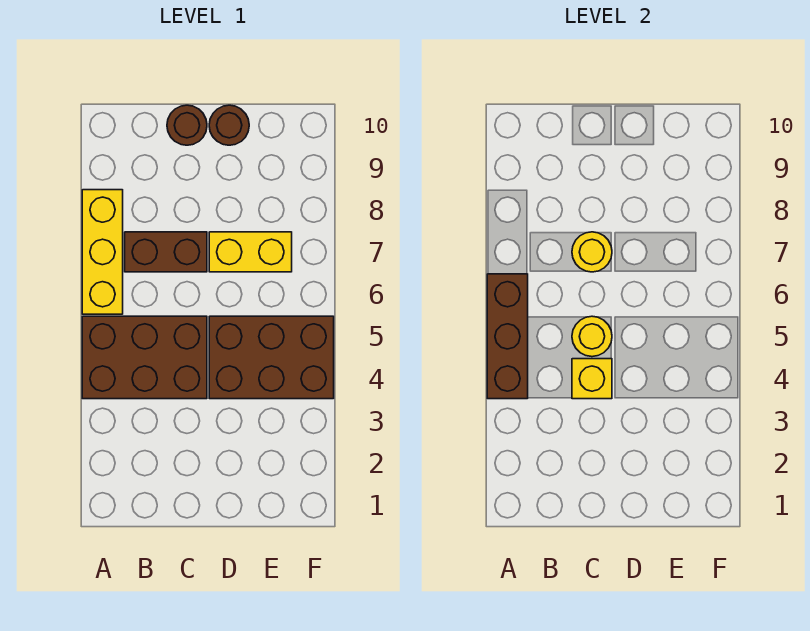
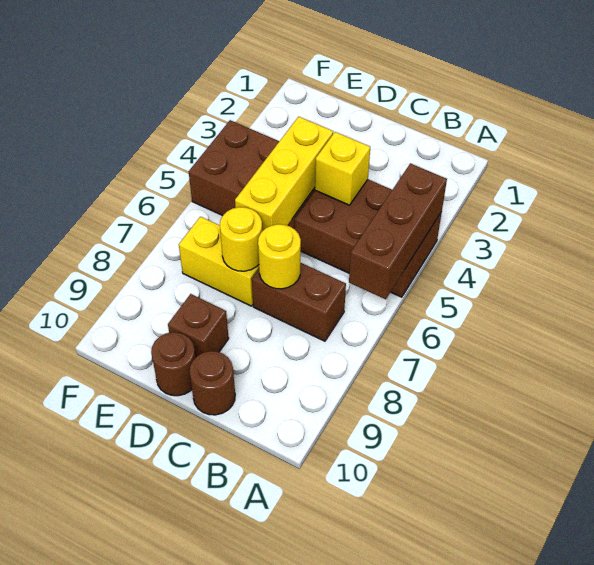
yellow 1x3 brick [82,190,123,314] -> yellow 1x3 brick moved to [235,117,333,231]
yellow 1x1 round brick [572,316,612,357] -> yellow 1x1 round brick moved to [220,207,262,271]
none -> brown 1x1 brick [168,294,229,357]

